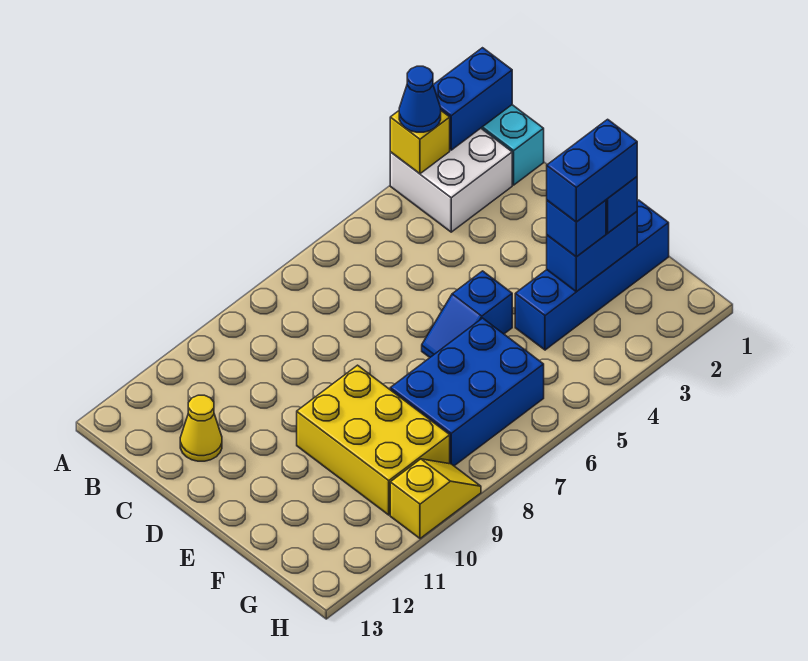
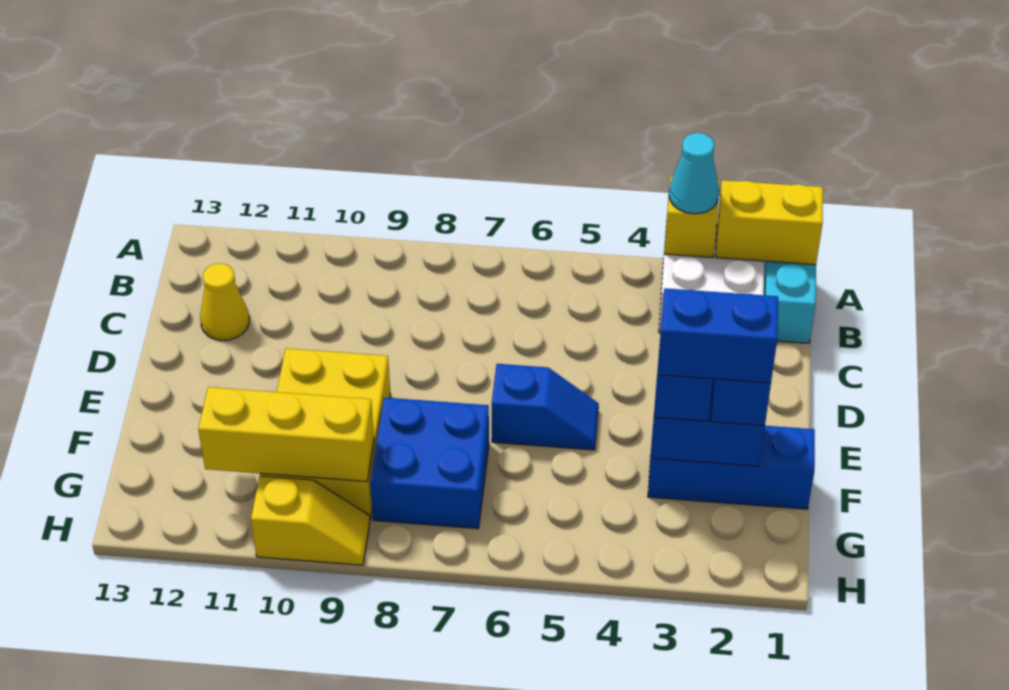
blue 1x2 brick [433,48,512,150] -> yellow 1x2 brick [716,180,823,265]
blue 1x1 cone [399,66,441,132] -> cyan 1x1 cone [669,133,719,214]
blue 1x2 slope [422,271,512,357] -> blue 1x2 slope turned to [492,364,599,450]
blue 1x4 brick [515,200,669,350] -> blue 1x3 brick [648,426,815,509]
blue 2x3 brick [390,318,544,466] -> blue 2x2 brick [370,398,489,529]
none -> yellow 1x3 brick [198,387,374,482]

